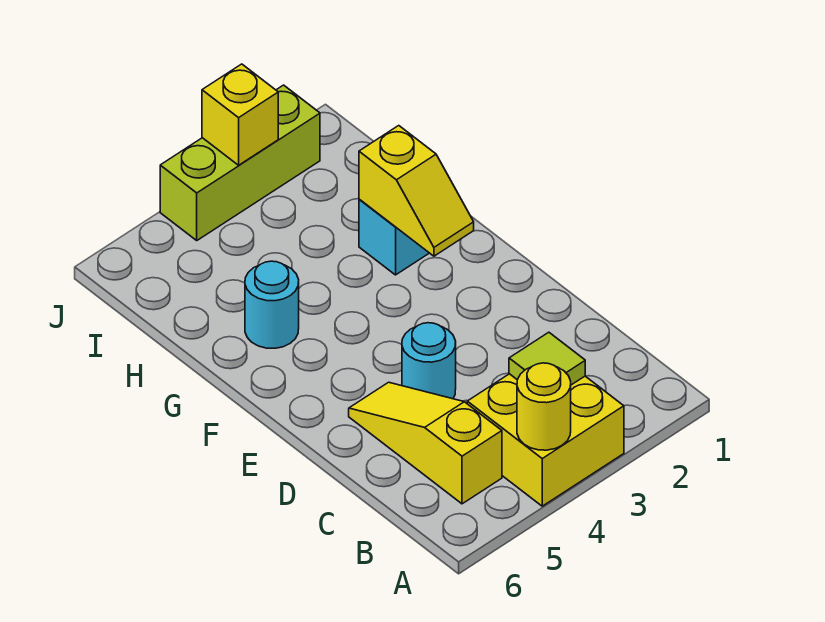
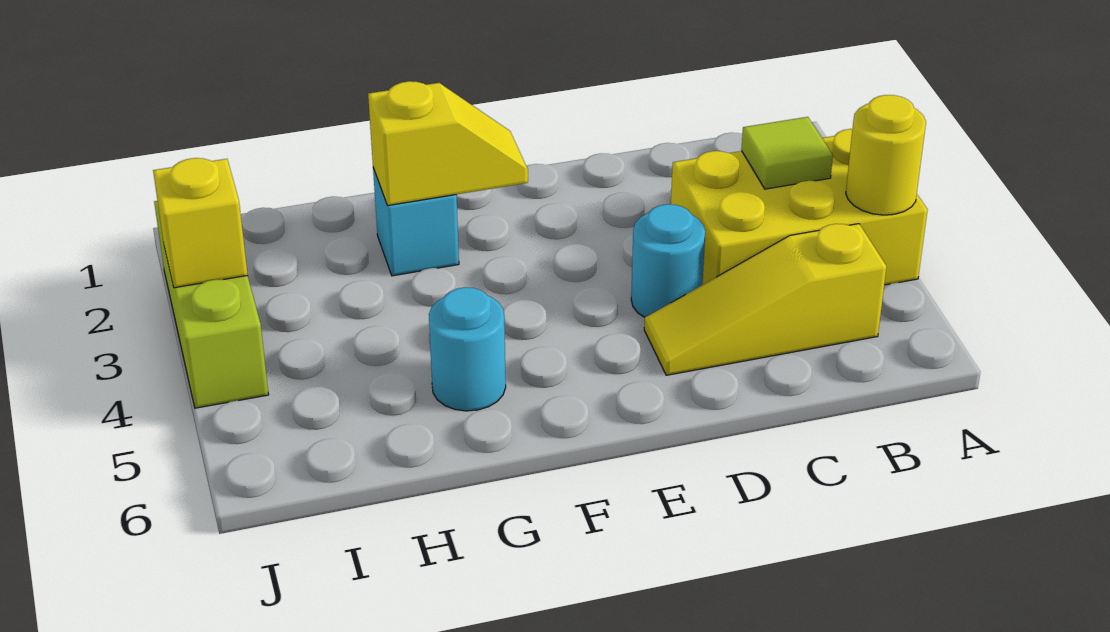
yellow 2x2 brick [467,374,624,506] -> yellow 2x3 brick [671,129,928,285]

